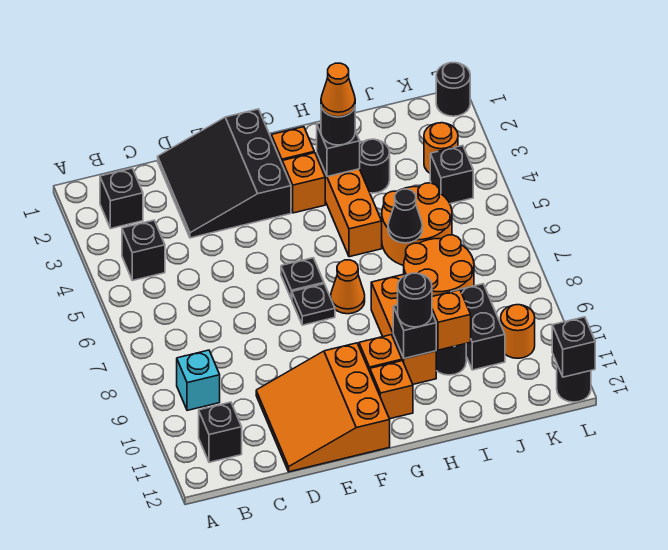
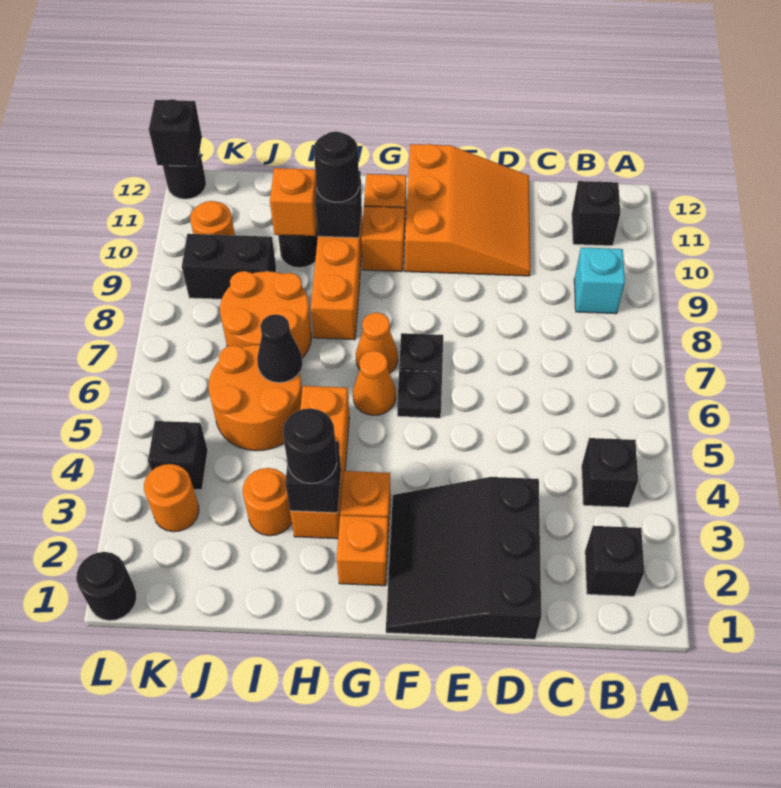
black 3x3 slope [158,109,291,238] -> black 3x3 slope turned to [386,477,541,639]
orange 1x1 cone [321,63,355,117] -> orange 1x1 cone moved to [353,351,396,415]
black 1x1 round brick [360,139,390,193] -> orange 1x1 round brick [243,468,292,536]
black 1x2 brick [451,284,505,370] -> black 1x2 brick turned to [182,234,276,299]

